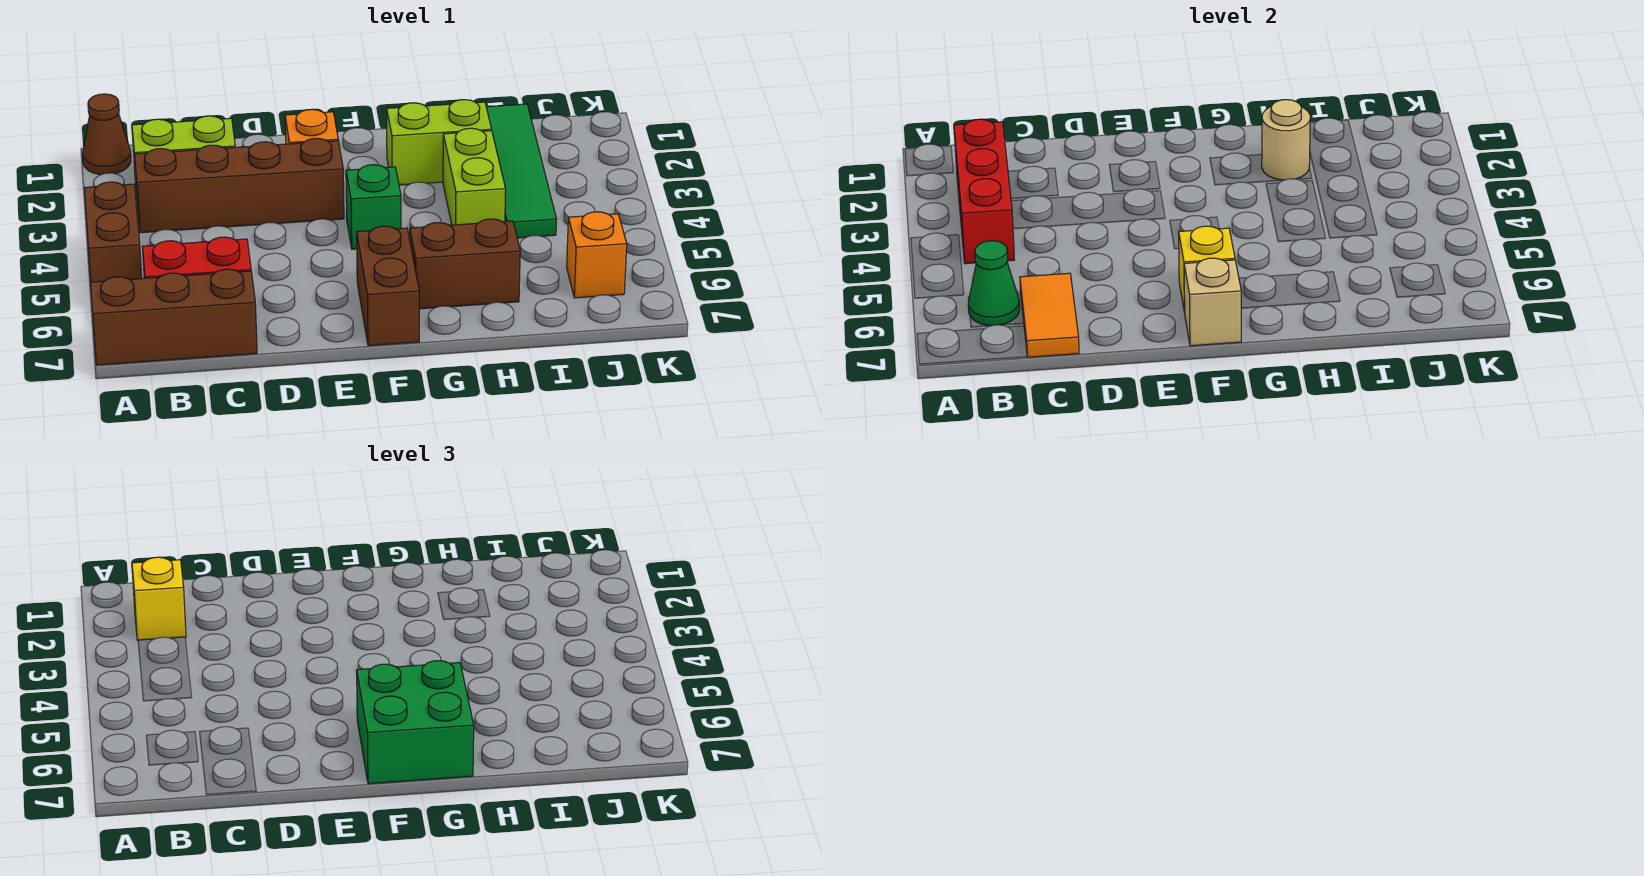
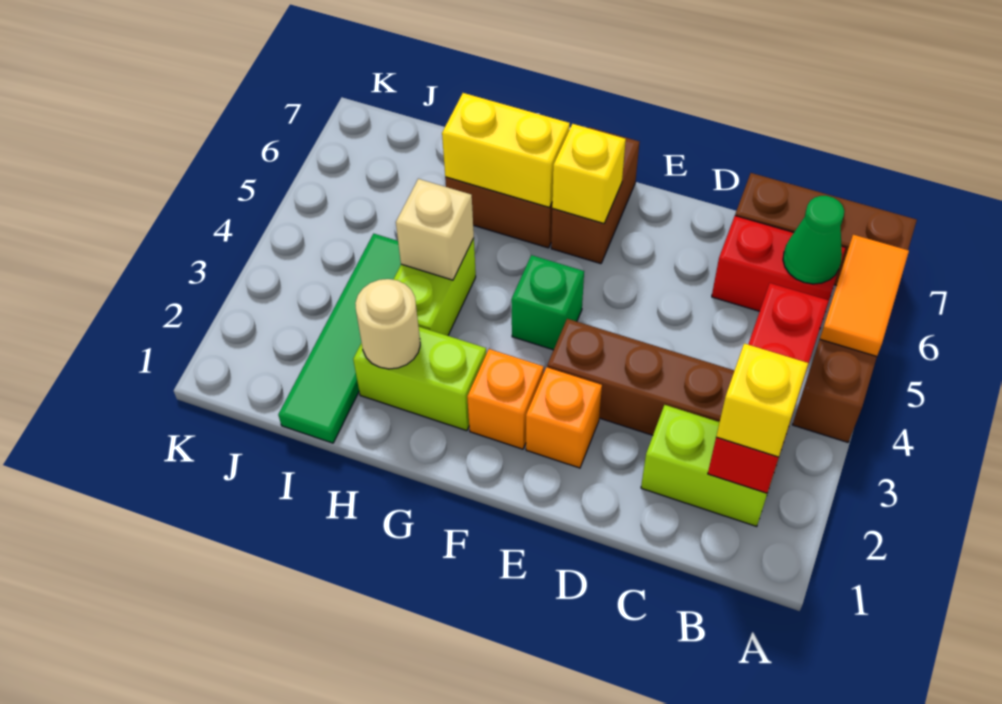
brown 1x1 cone [82,94,131,175] -> none
orange 1x2 tile [1020,273,1079,357] -> orange 1x2 tile moved to [820,235,909,356]
green 2x2 brick [357,661,474,784] -> none
tan 1x1 brick [1184,258,1241,346] -> tan 1x1 brick moved to [396,179,474,280]
none -> yellow 1x2 brick [442,93,570,207]
orange 1x1 brick [567,212,627,298] -> orange 1x1 brick moved to [467,349,544,449]

